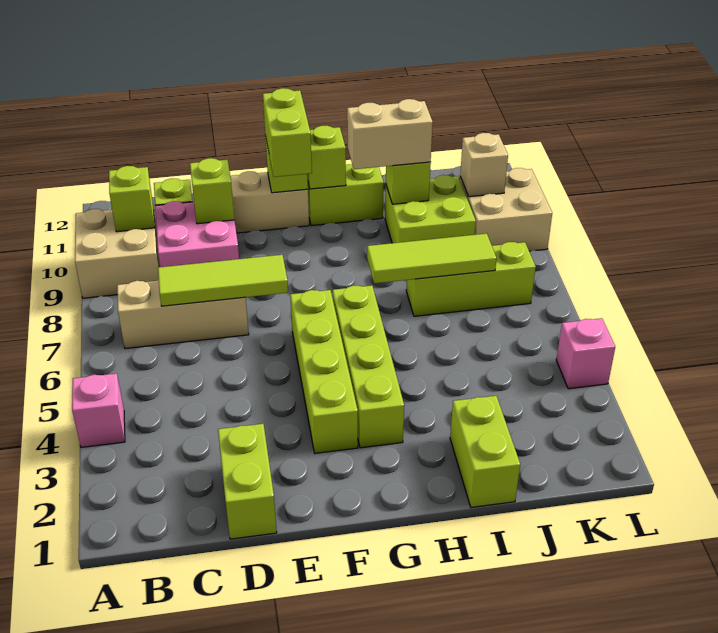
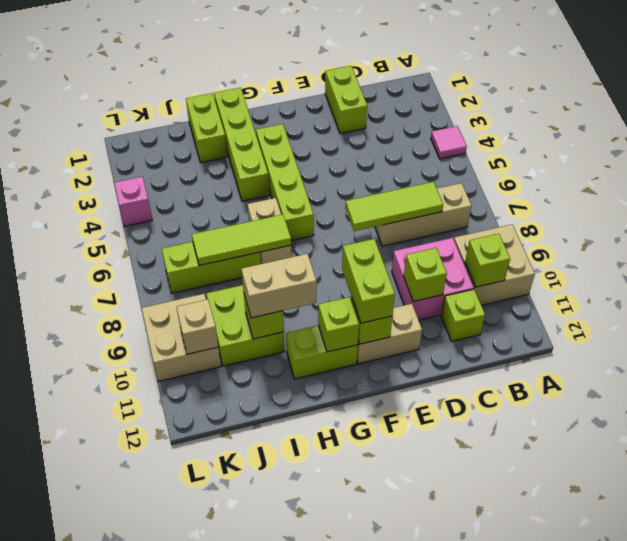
pink 1x1 brick [72,373,125,447] -> pink 1x1 tile [431,126,467,159]
lime 1x4 brick [290,290,358,453] -> lime 1x4 brick moved to [214,88,269,201]
none -> tan 1x2 brick [247,198,292,264]

